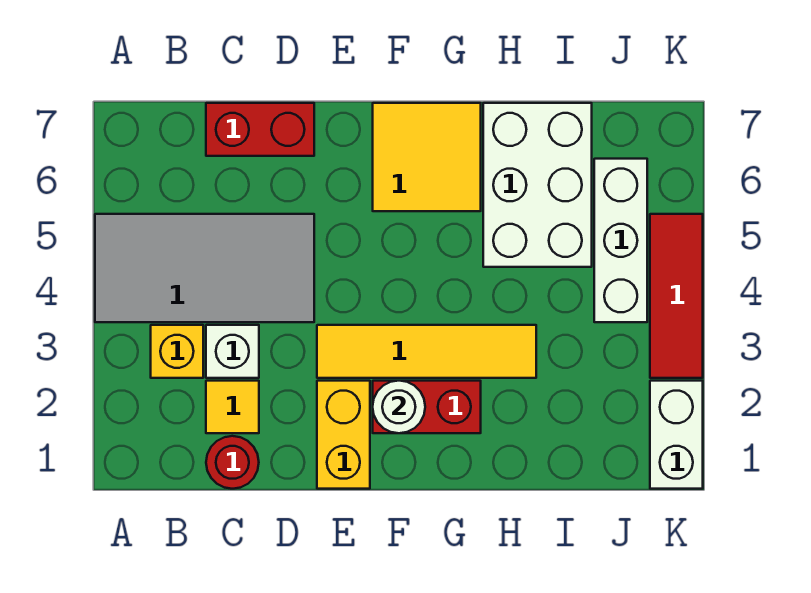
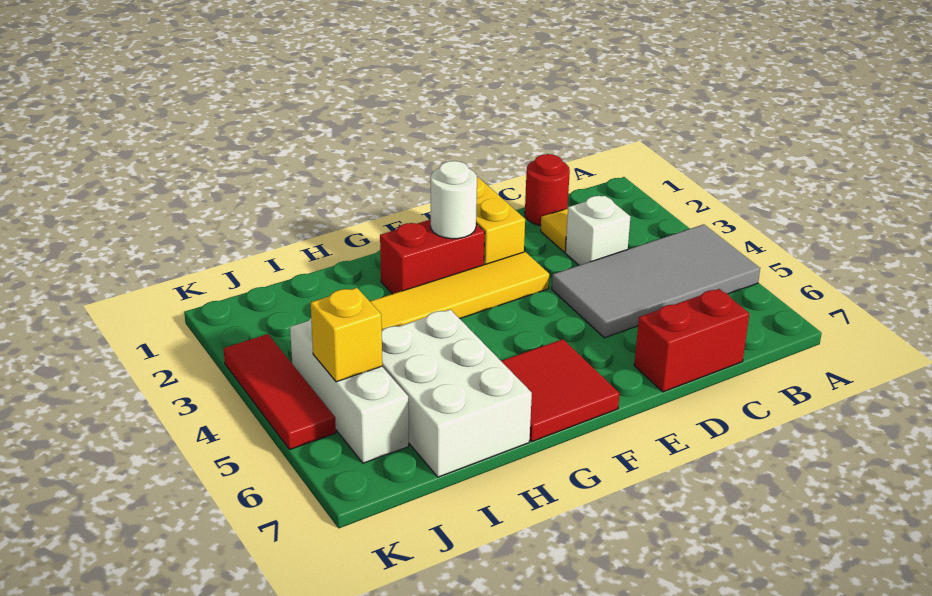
yellow 1x1 brick [151,325,203,378] -> yellow 1x1 brick moved to [311,288,382,382]
yellow 2x2 tile [373,103,481,211] -> red 2x2 tile [501,339,620,441]
white 1x2 brick [650,381,703,489] -> none

